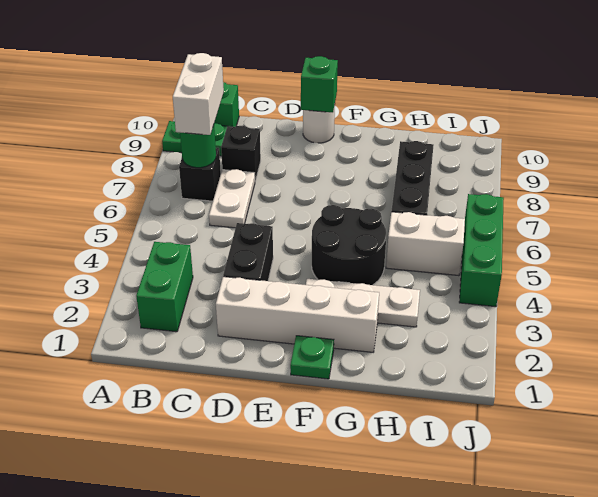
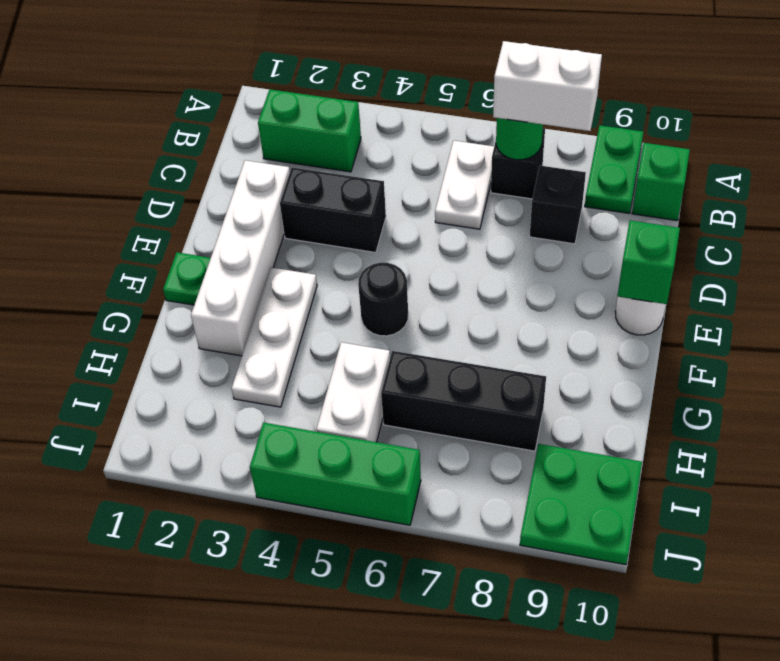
white 1x2 plate [209,169,255,228] -> white 1x2 plate turned to [435,140,494,229]
black 2x2 round brick [312,205,386,285] -> black 1x1 round brick [358,263,408,336]
none -> green 2x2 plate [520,444,642,565]

